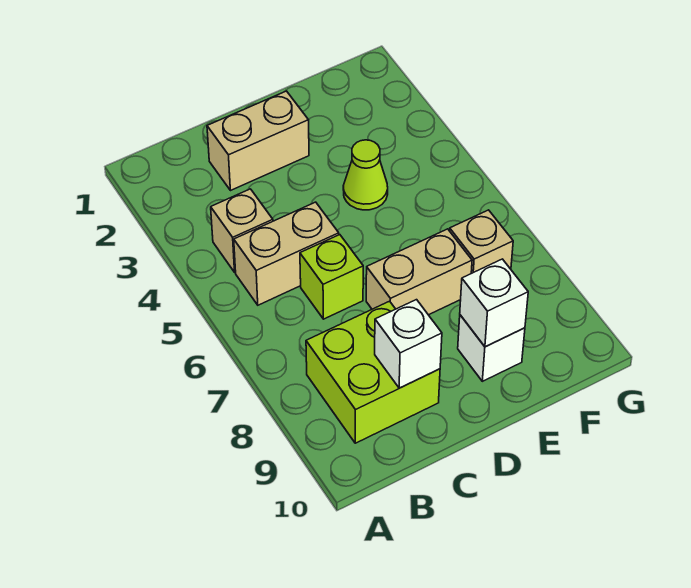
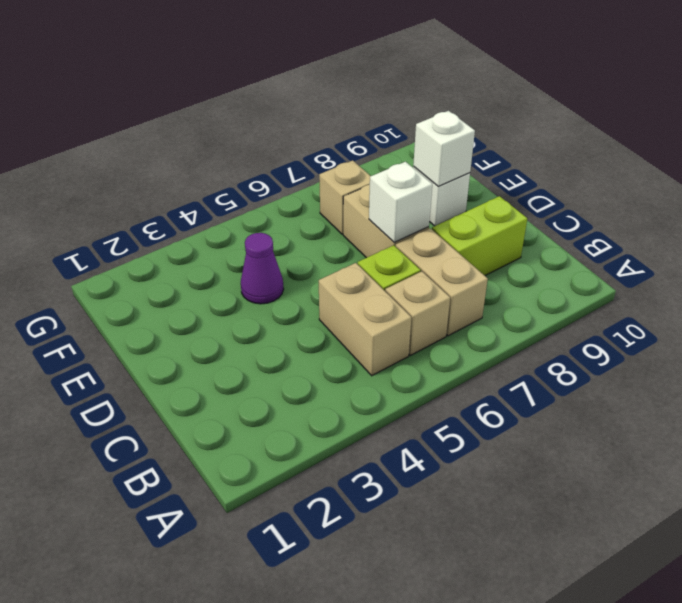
tan 1x1 brick [211,189,273,272] -> tan 1x1 brick moved to [385,271,450,355]
lime 2x2 brick [306,301,440,443] -> lime 1x2 brick [432,196,527,276]
tan 1x2 brick [207,91,309,191] -> tan 1x2 brick moved to [395,228,488,336]
white 1x1 brick [375,300,442,388] -> white 1x1 brick moved to [369,162,432,243]
lime 1x1 cone [343,140,388,210] -> purple 1x1 cone [241,233,284,304]

